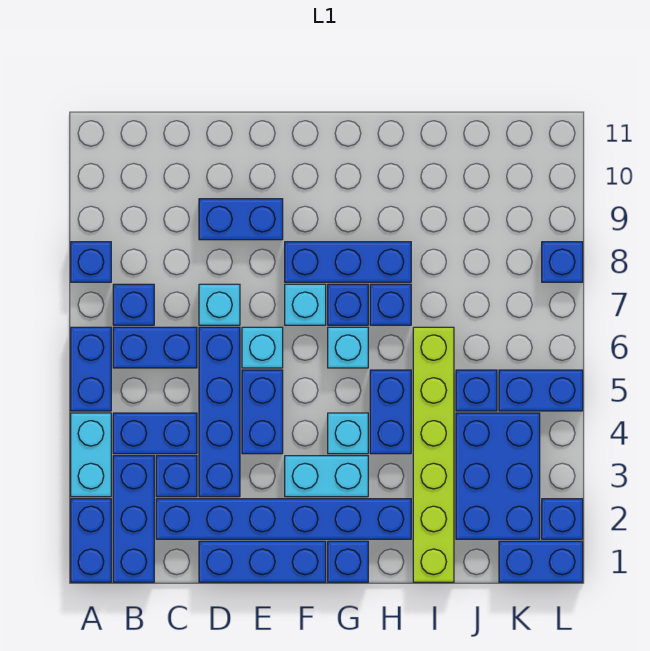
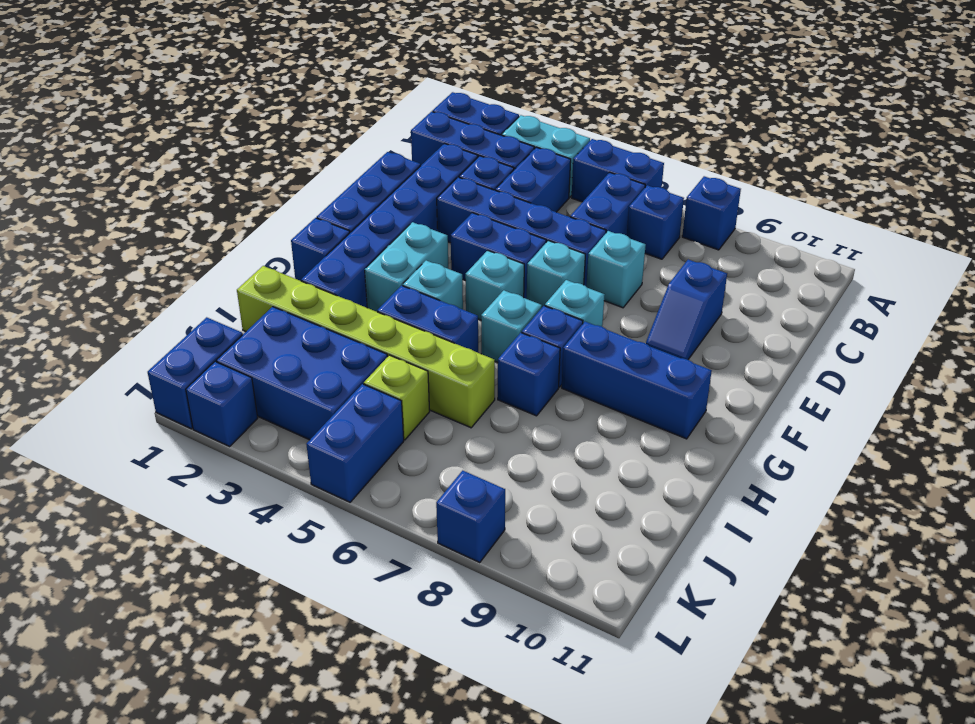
blue 1x2 brick [199,199,283,240] -> blue 1x2 slope [646,260,727,360]
none -> cyan 1x1 brick [465,250,524,320]
blue 1x3 brick [285,242,411,282] -> blue 1x3 brick turned to [562,322,712,439]
blue 1x1 brick [456,370,497,411] -> lime 1x1 brick [364,355,430,440]

